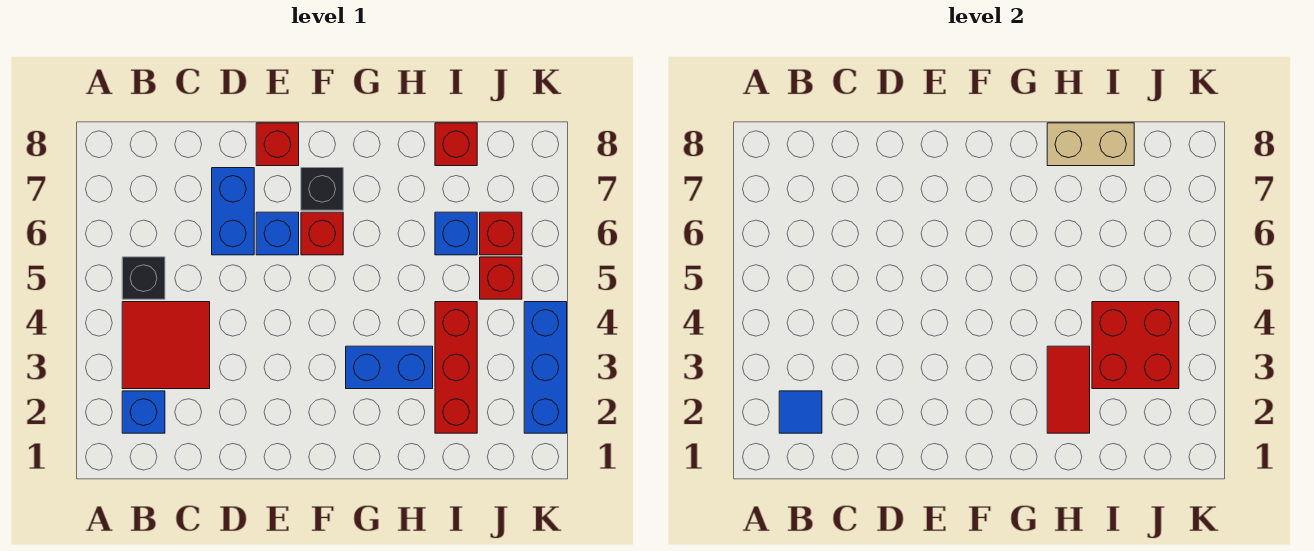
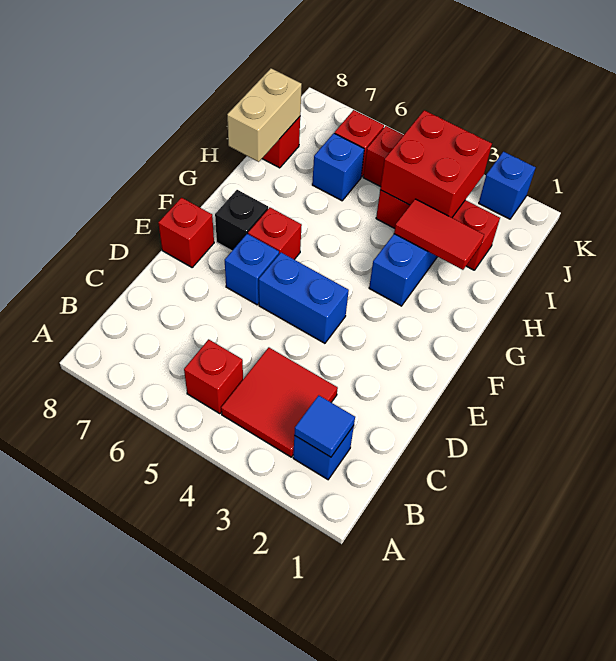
black 1x1 brick [122,257,165,299] -> red 1x1 brick [184,339,243,414]
blue 1x2 brick [212,168,254,255] -> blue 1x2 brick moved to [259,253,349,343]
blue 1x3 brick [524,302,567,433] -> blue 1x1 brick [479,152,536,219]

